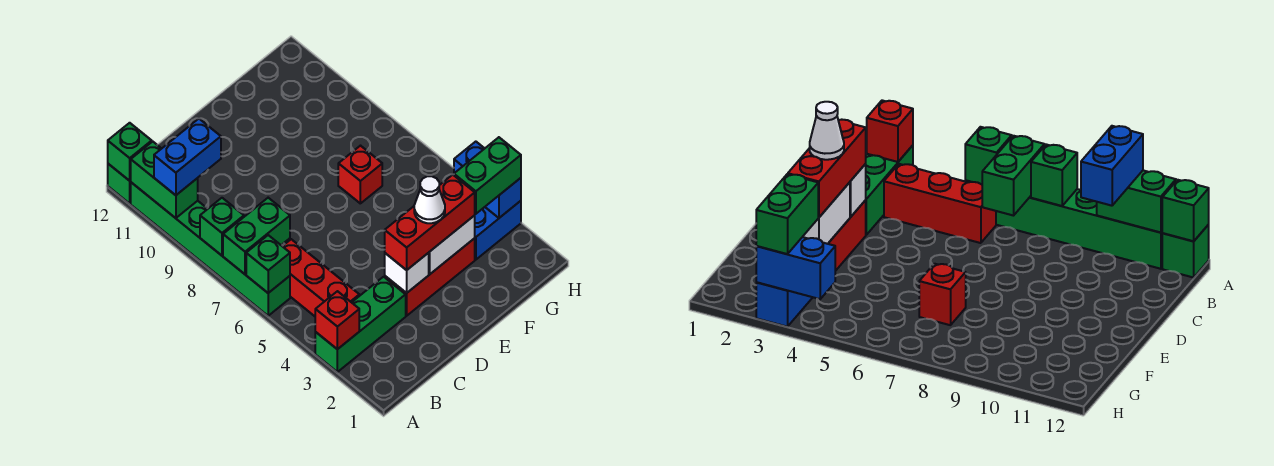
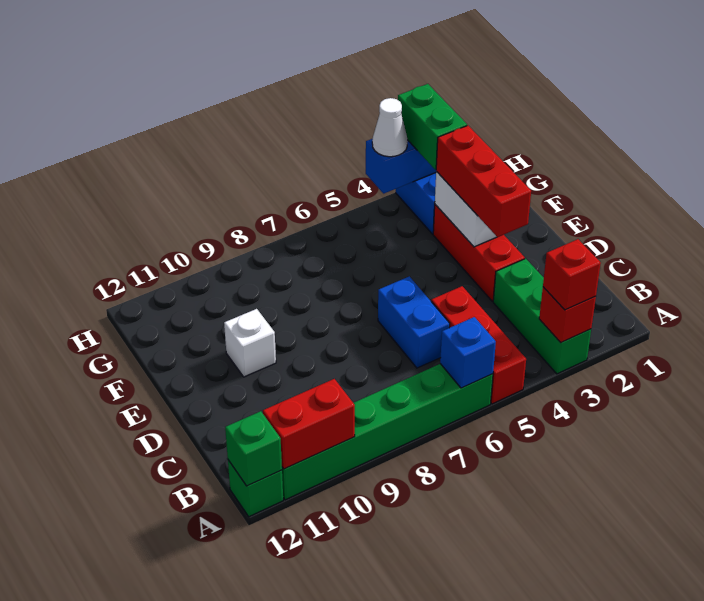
green 1x1 brick [246,235,290,293] -> blue 1x1 brick [440,317,496,388]
green 1x2 brick [223,198,290,274] -> none
green 1x1 brick [200,198,244,255] -> none
green 1x2 brick [131,142,198,218] -> red 1x2 brick [263,379,355,469]
blue 1x2 brick [154,119,221,195] -> blue 1x2 brick moved to [378,276,450,368]
red 1x3 brick [283,239,359,316] -> red 1x3 brick turned to [431,286,526,404]
white 1x1 brick [385,253,429,293] -> white 1x1 brick moved to [224,309,276,377]
white 1x1 cone [414,176,445,223] -> white 1x1 cone moved to [372,98,408,157]
red 1x1 brick [338,146,382,203] -> red 1x1 brick moved to [543,239,601,310]

